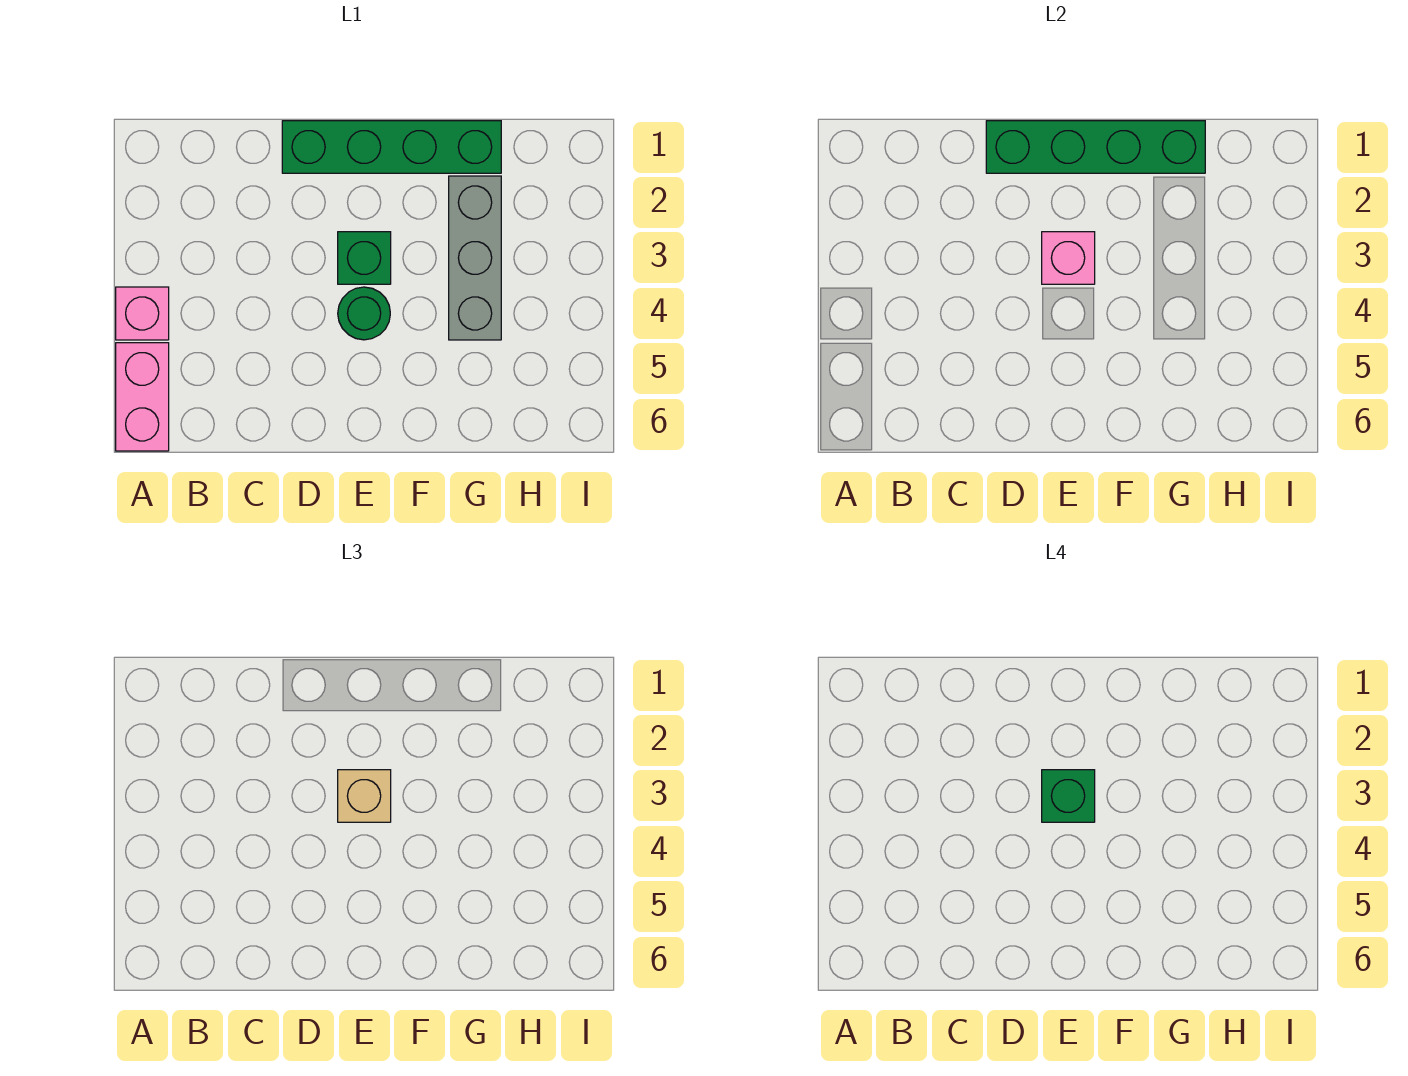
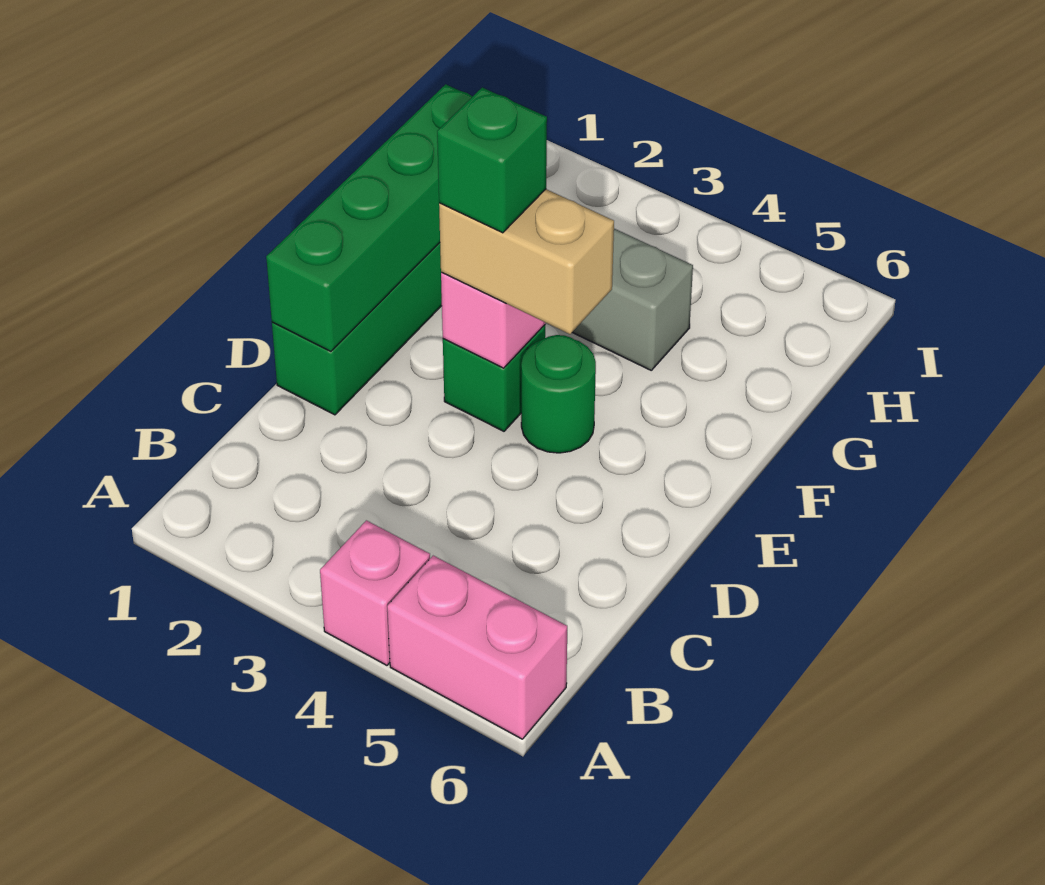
tan 1x1 brick [338,770,391,822] -> tan 1x2 brick [439,189,614,334]

